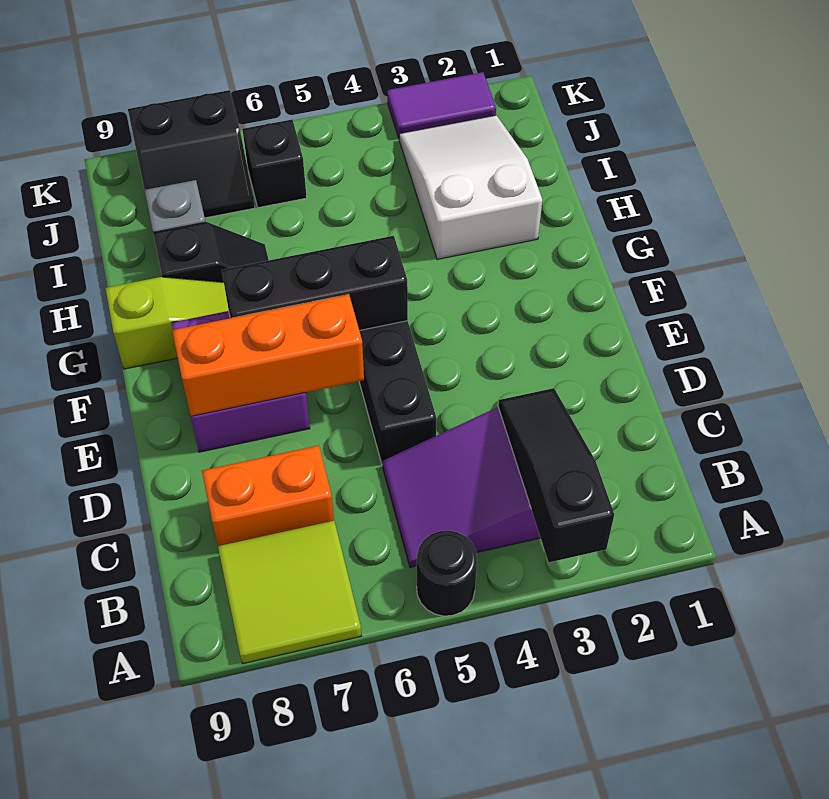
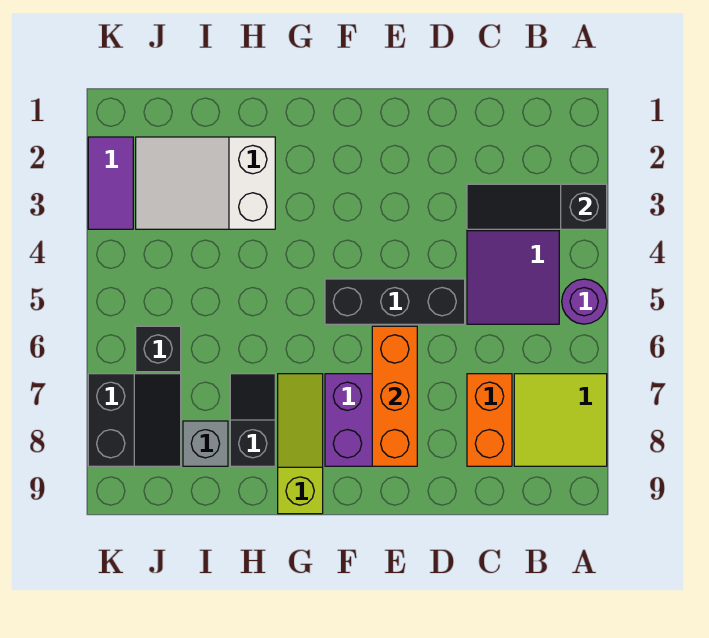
black 1x1 round brick [417,531,477,616] -> purple 1x1 round brick [562,279,607,324]
black 1x3 brick [222,236,408,331] -> none

